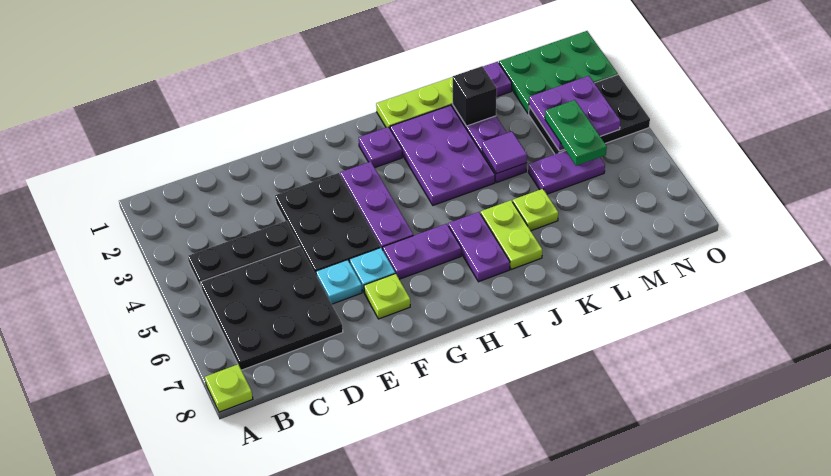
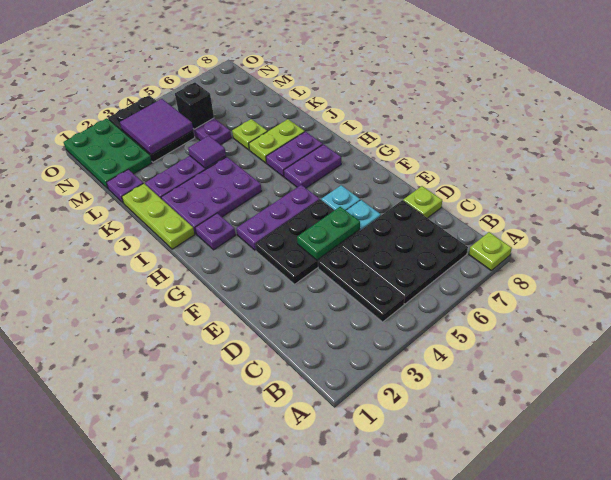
lime 1x1 plate [364,273,410,319] -> lime 1x1 plate moved to [403,186,442,218]
purple 1x2 plate [383,224,461,279] -> purple 1x2 plate turned to [284,144,341,188]
black 1x1 brick [453,66,497,126] -> black 1x1 brick moved to [175,82,214,129]
purple 2x2 plate [529,76,620,151] -> purple 2x2 tile [120,99,193,155]
green 1x2 plate [545,100,607,166] -> green 1x2 plate moved to [297,207,360,260]

